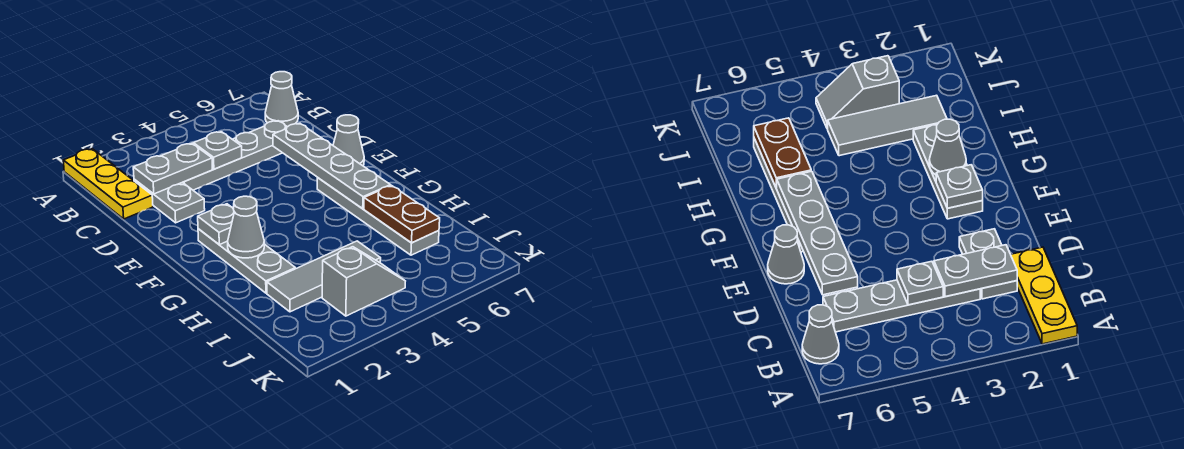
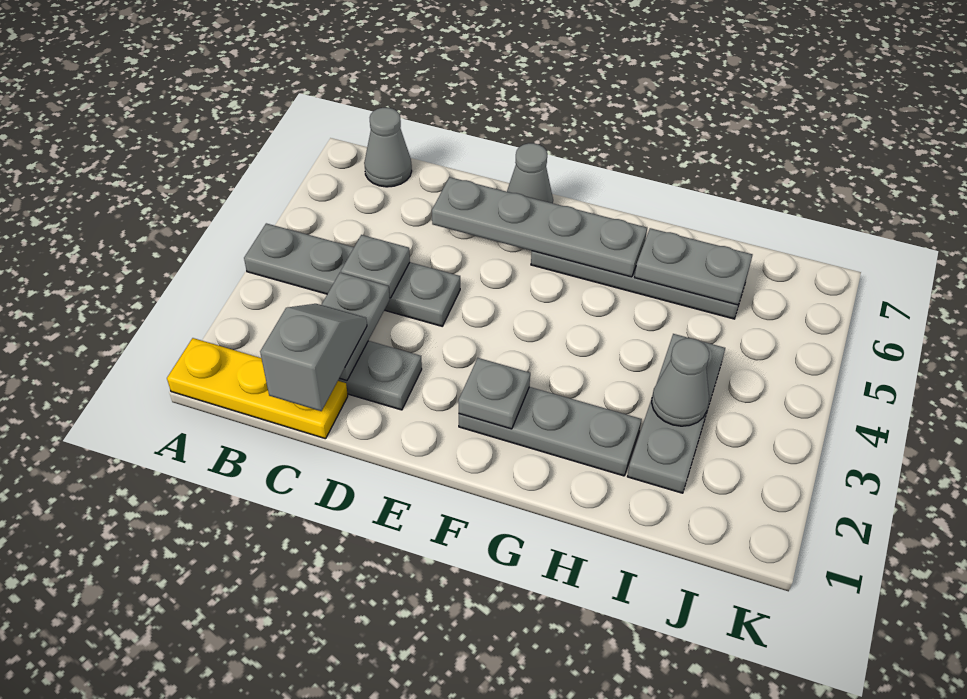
grey 1x4 plate [183,121,287,190] -> grey 1x4 plate turned to [244,223,460,326]
grey 1x1 cone [228,196,264,258] -> grey 1x1 cone moved to [652,338,709,426]
brown 1x2 plate [364,186,440,243] -> grey 1x2 plate [635,228,752,305]
grey 1x3 tile [267,241,381,312] -> grey 1x3 plate [627,334,725,493]
grey 1x2 slope [322,247,405,316] -> grey 1x2 slope moved to [260,304,367,411]

